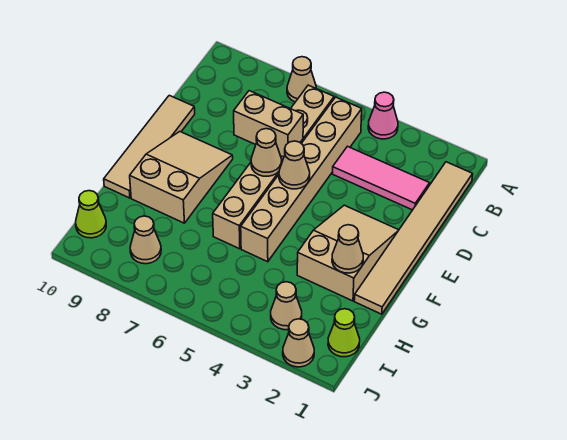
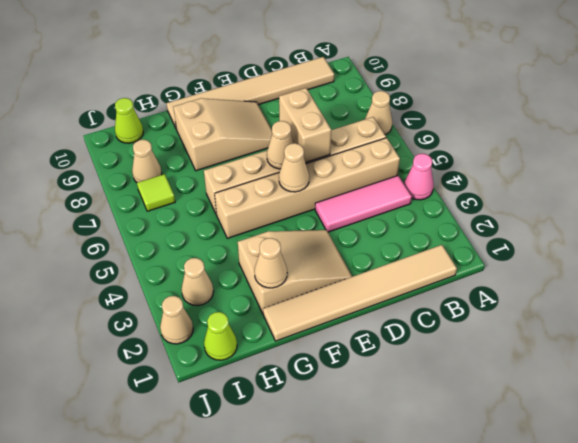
pink 1x3 tile [332,146,430,210] -> pink 1x3 tile turned to [315,176,412,232]
tan 1x4 tile [104,95,195,198] -> tan 1x6 tile [166,57,334,128]
none -> lime 1x1 tile [137,174,175,211]

